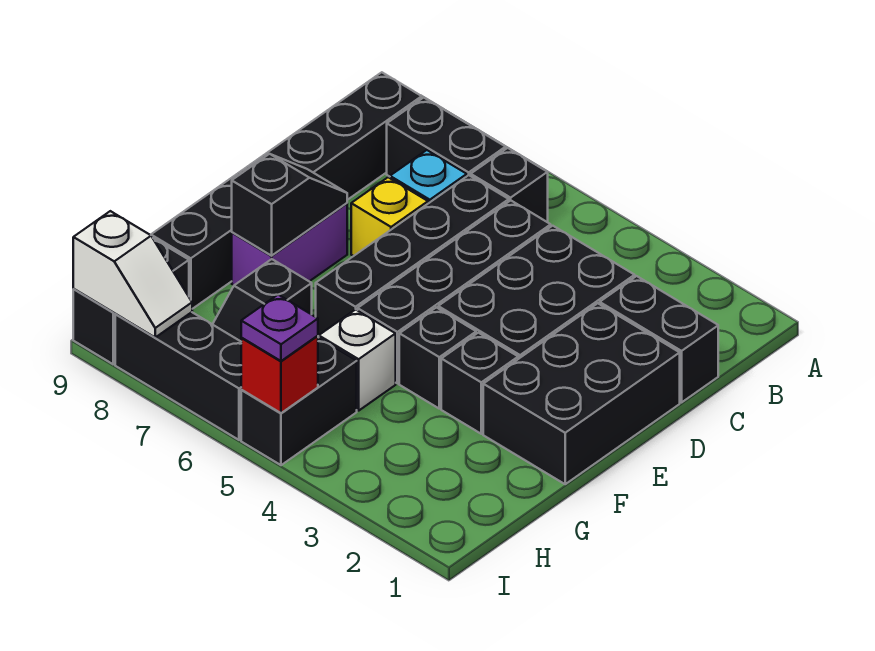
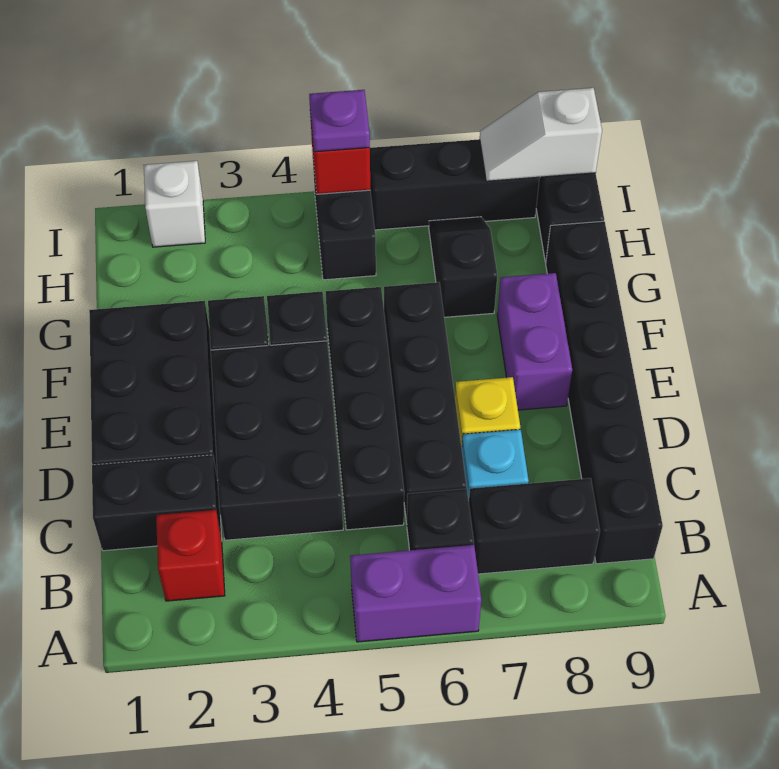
none -> purple 1x2 brick [350,545,482,642]
none -> red 1x1 brick [156,510,225,601]
black 1x2 slope [232,154,347,256] -> none
white 1x1 brick [319,309,396,411] -> white 1x1 brick moved to [144,161,205,247]

